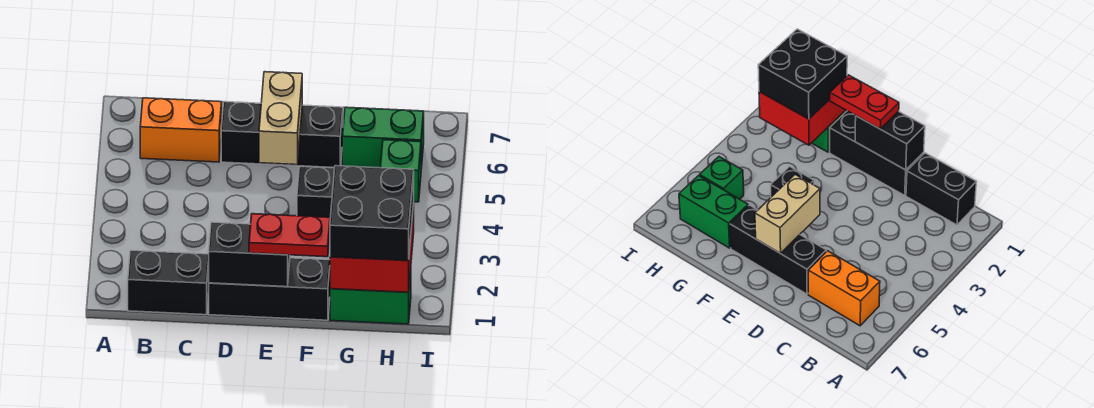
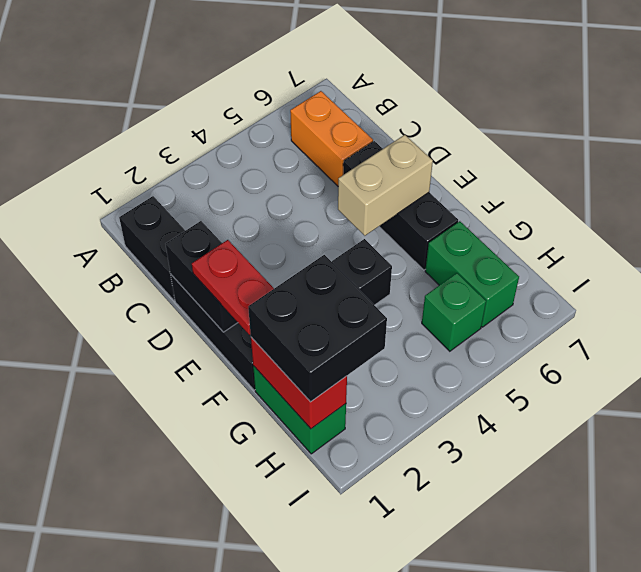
red 2x2 brick [330,203,414,292] -> red 1x2 brick [251,337,347,429]

